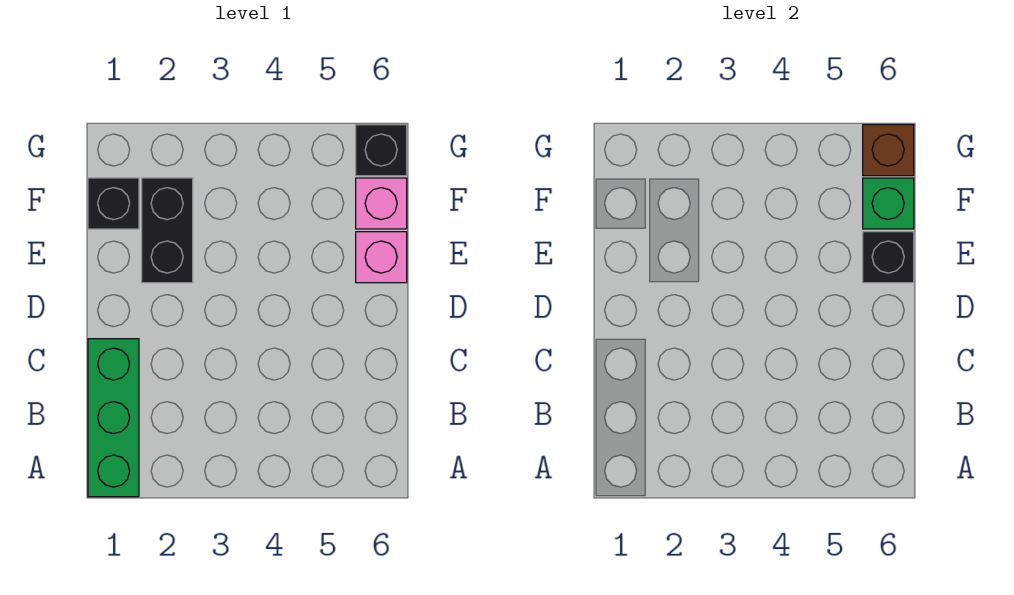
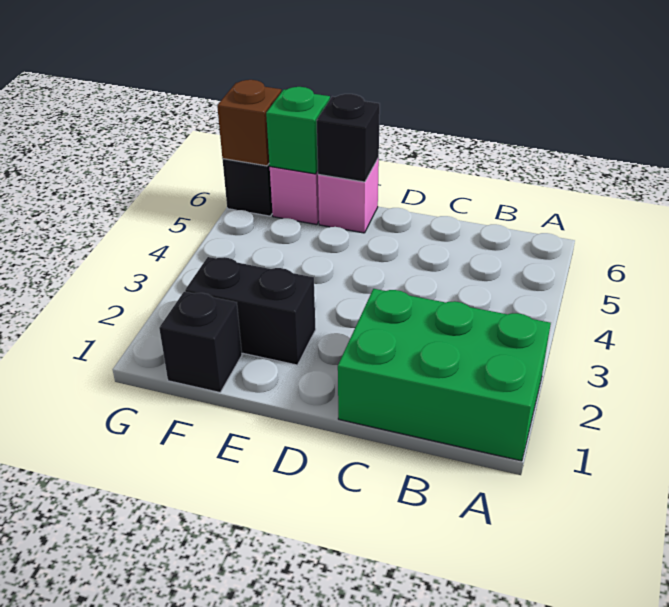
green 1x3 brick [88,339,139,497] -> green 2x3 brick [338,289,551,461]

